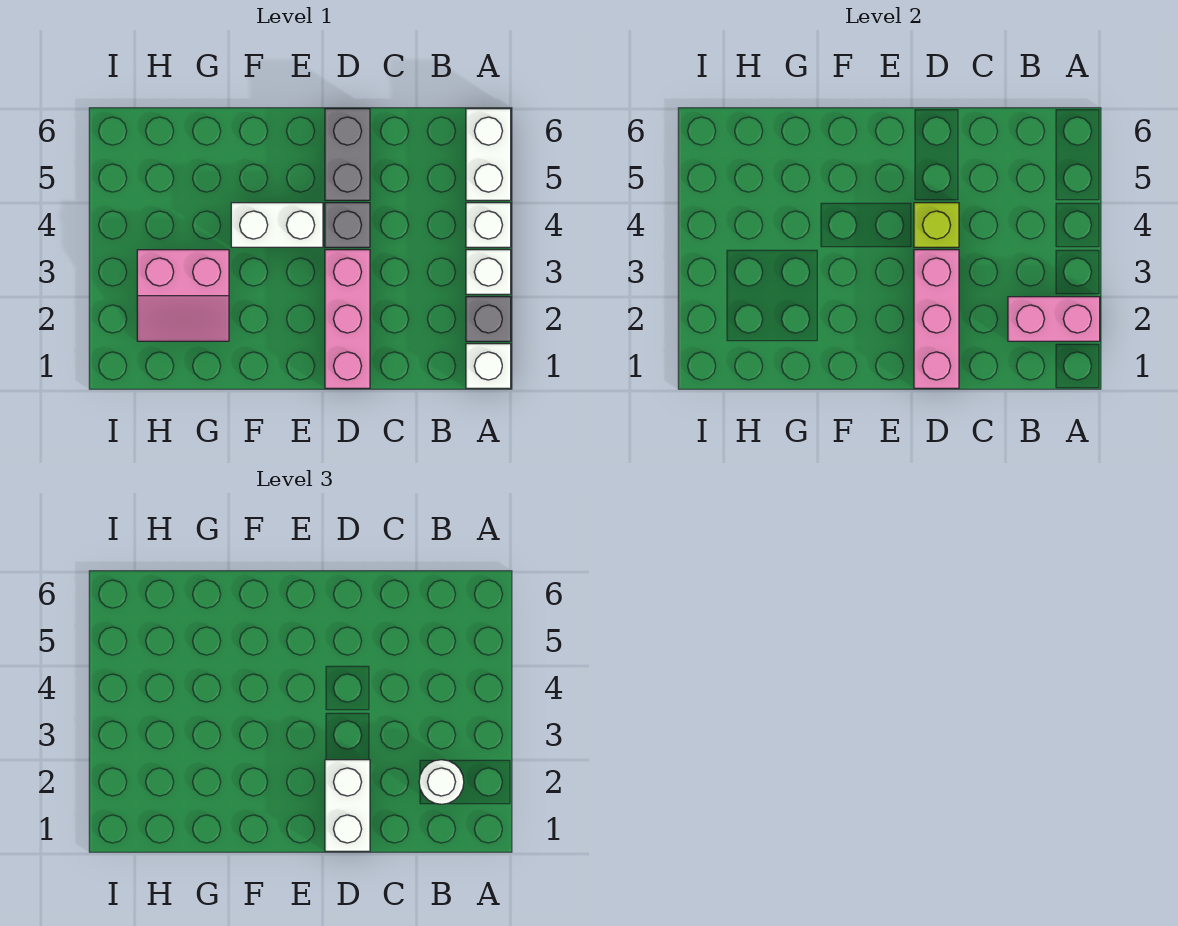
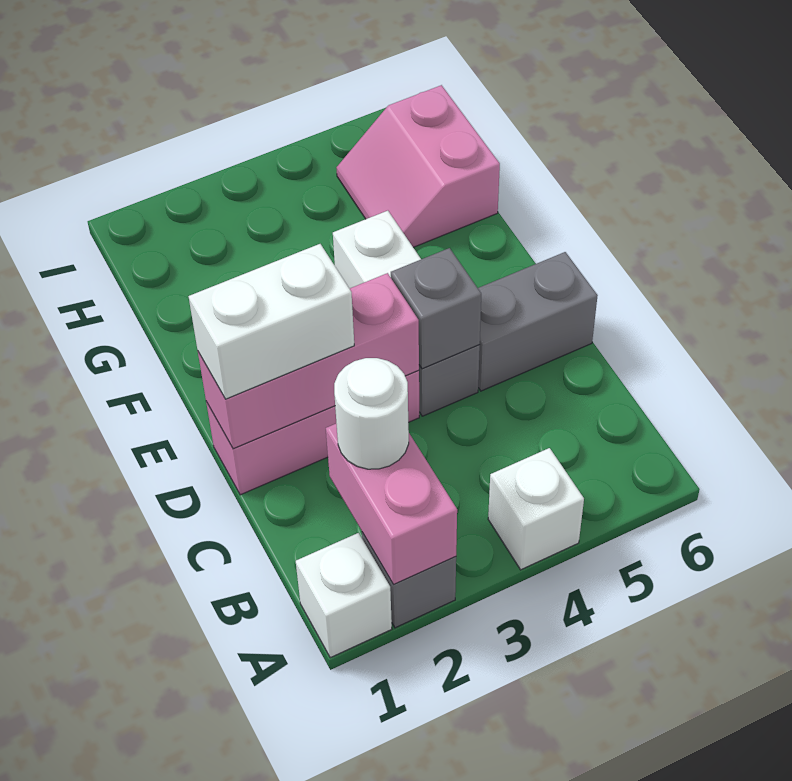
white 1x1 brick [466,250,511,294] -> none
white 1x2 brick [466,109,511,200] -> none
lime 1x1 brick [914,203,959,247] -> grey 1x1 brick [391,248,481,369]
pink 2x2 slope [137,250,229,341] -> pink 2x2 slope moved to [337,85,500,247]

